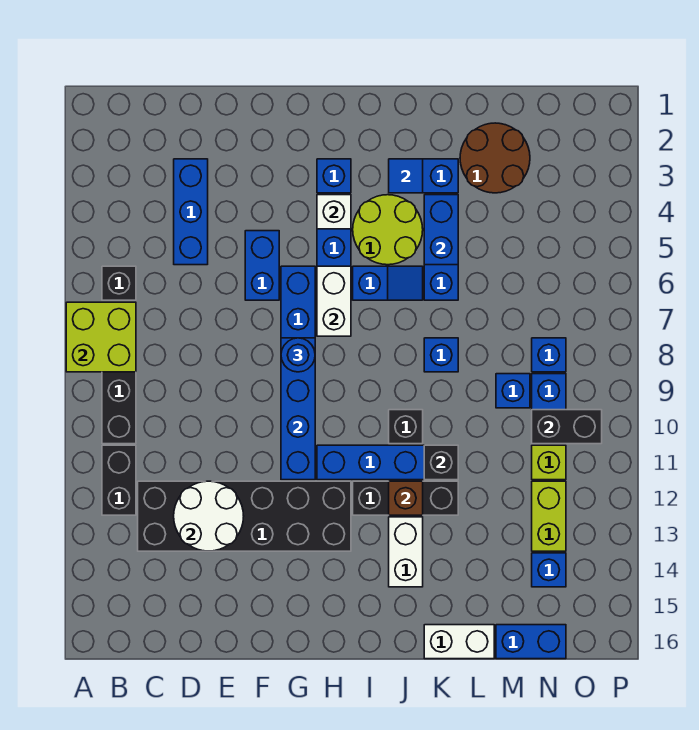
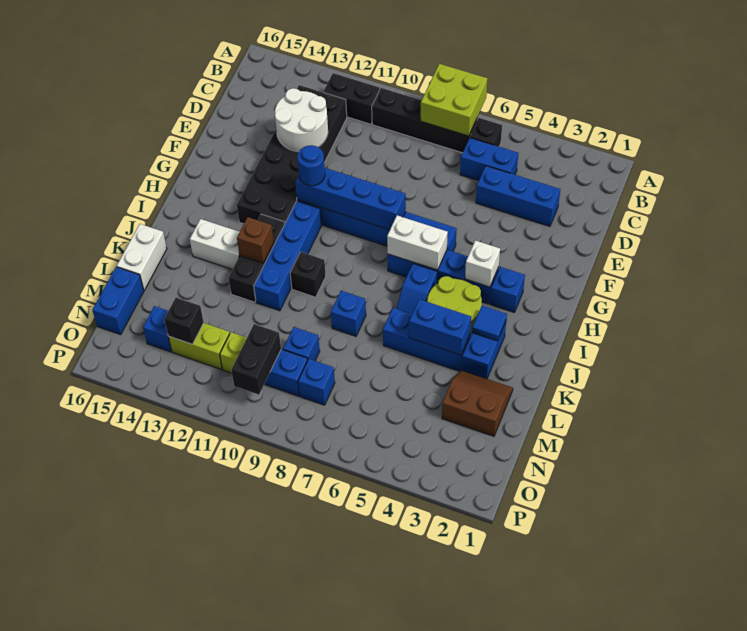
blue 1x2 brick [245,231,279,300] -> blue 1x2 brick moved to [460,138,518,181]
blue 1x1 round brick [281,338,315,372] -> blue 1x1 round brick moved to [297,145,325,186]
black 1x1 brick [424,445,458,480] -> black 1x1 brick moved to [164,298,204,344]
brown 2x2 round brick [460,123,530,193] -> brown 2x2 slope [442,370,513,436]

